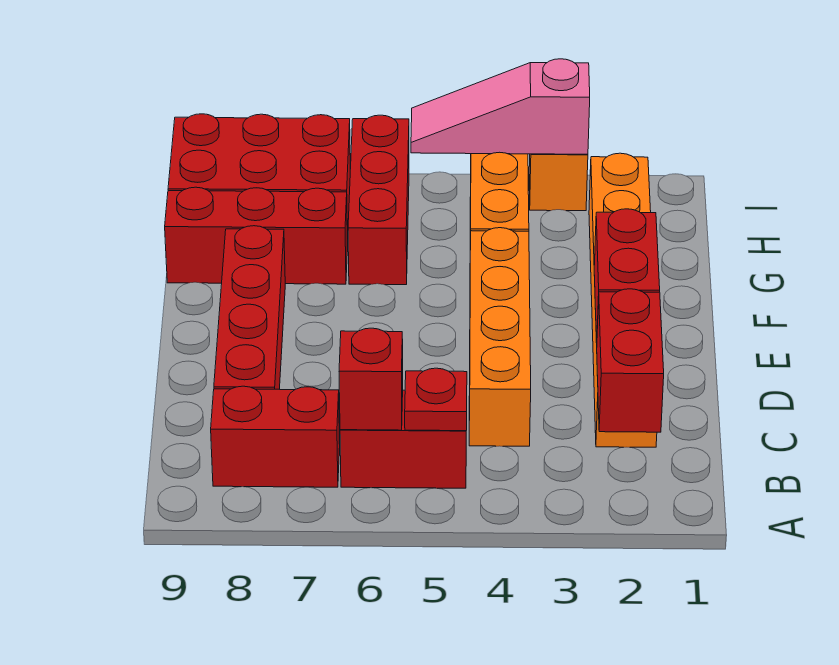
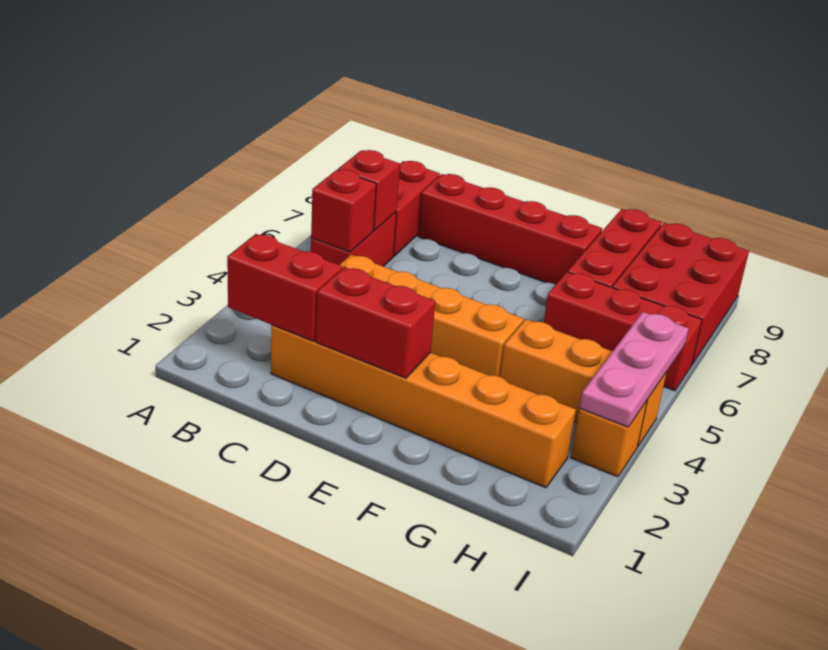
red 1x1 plate [405,368,467,431] -> red 1x1 brick [311,170,376,252]
pink 1x3 slope [411,59,590,154] -> pink 1x3 plate [580,312,689,427]

